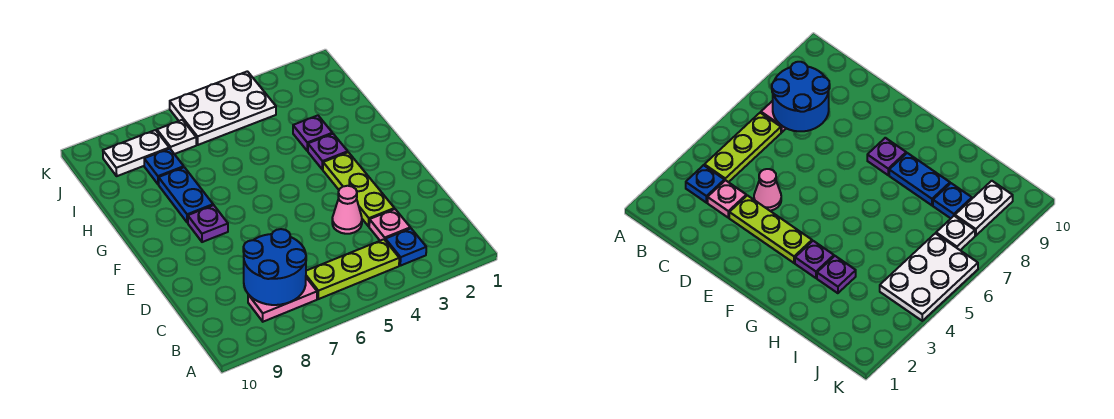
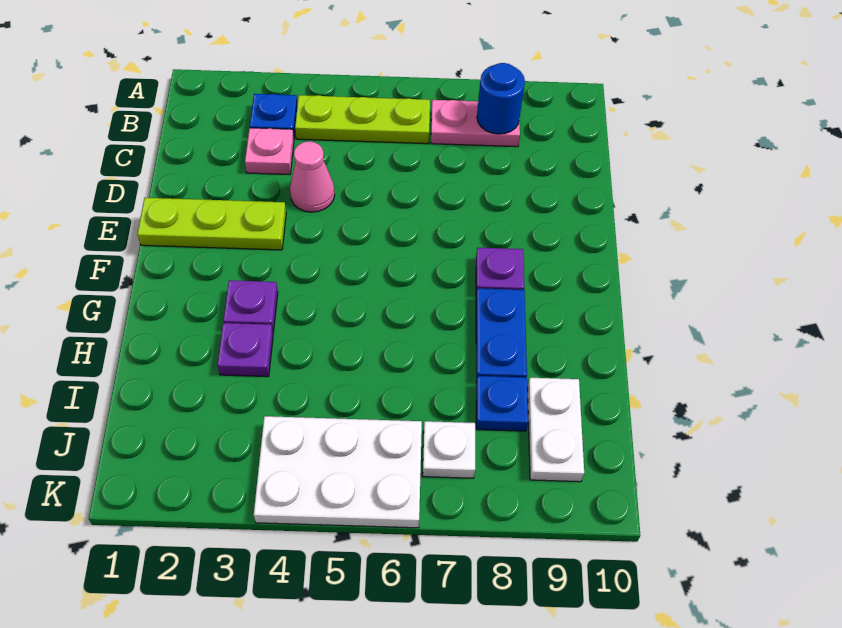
blue 2x2 round brick [243,229,306,305] -> blue 1x1 round brick [477,63,525,134]
lime 1x3 plate [323,152,394,226] -> lime 1x3 plate turned to [137,198,286,250]
white 1x2 plate [103,130,169,176] -> white 1x2 plate turned to [527,378,584,482]

